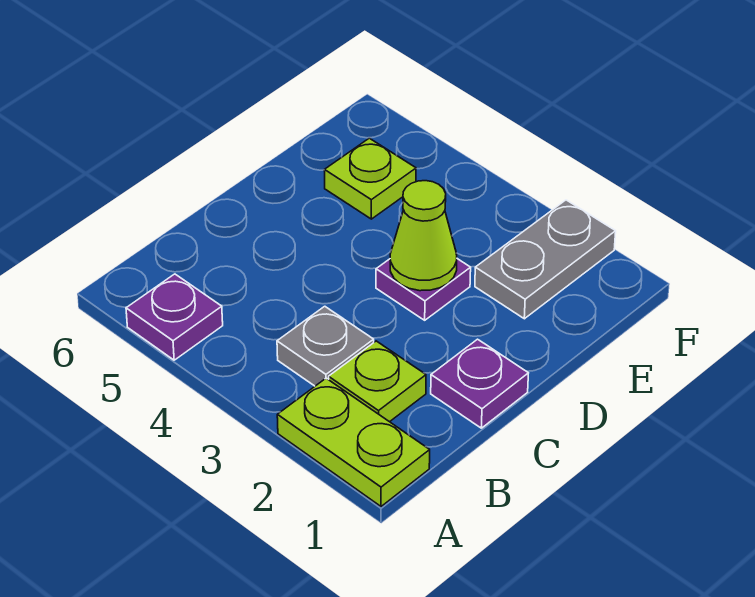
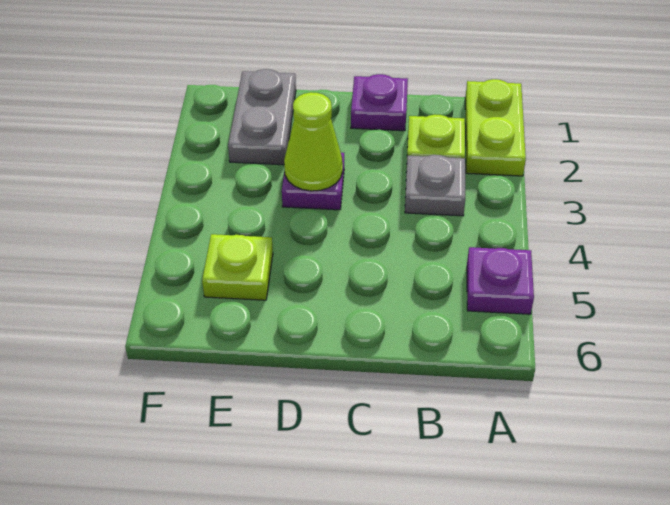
grey 1x2 plate [475,200,616,319] -> grey 1x2 plate turned to [228,69,296,165]

